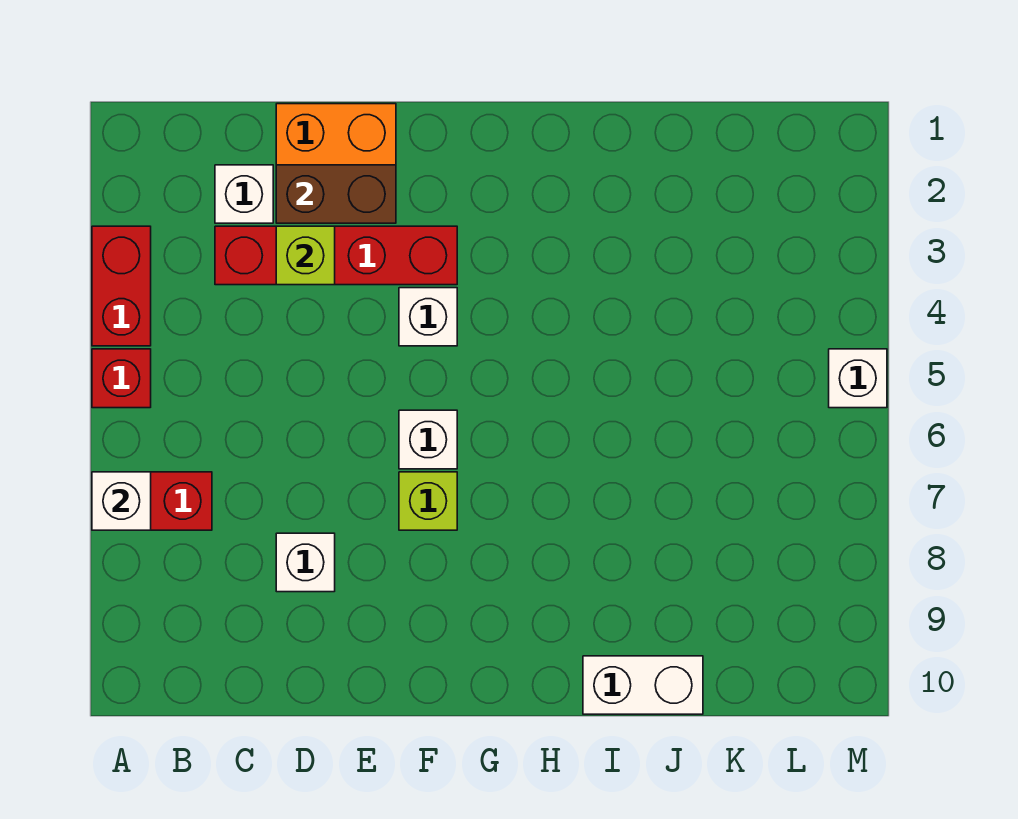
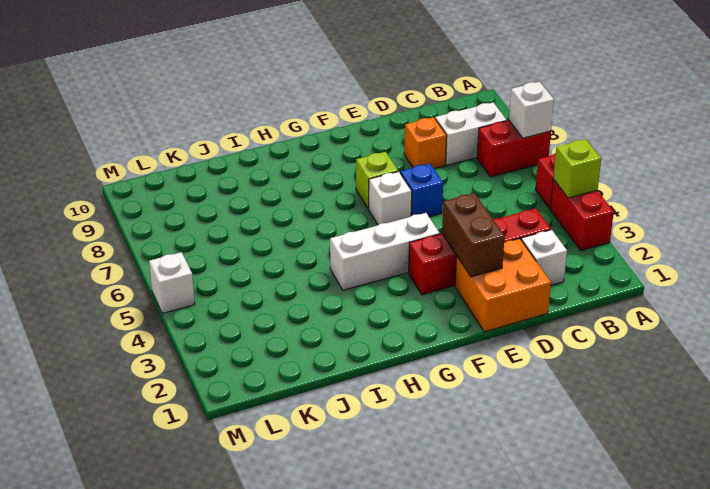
brown 1x2 brick [276,165,396,223] -> brown 1x2 brick turned to [442,193,505,277]
lime 1x1 brick [276,226,335,285] -> lime 1x1 brick moved to [553,139,601,198]
white 1x1 brick [276,533,335,592] -> orange 1x1 brick [404,117,447,169]
none -> blue 1x1 brick [400,164,443,217]
white 1x1 brick [399,288,457,346] -> white 1x3 brick [330,213,440,290]
white 1x2 brick [583,656,703,714] -> white 1x2 brick moved to [435,102,507,165]

